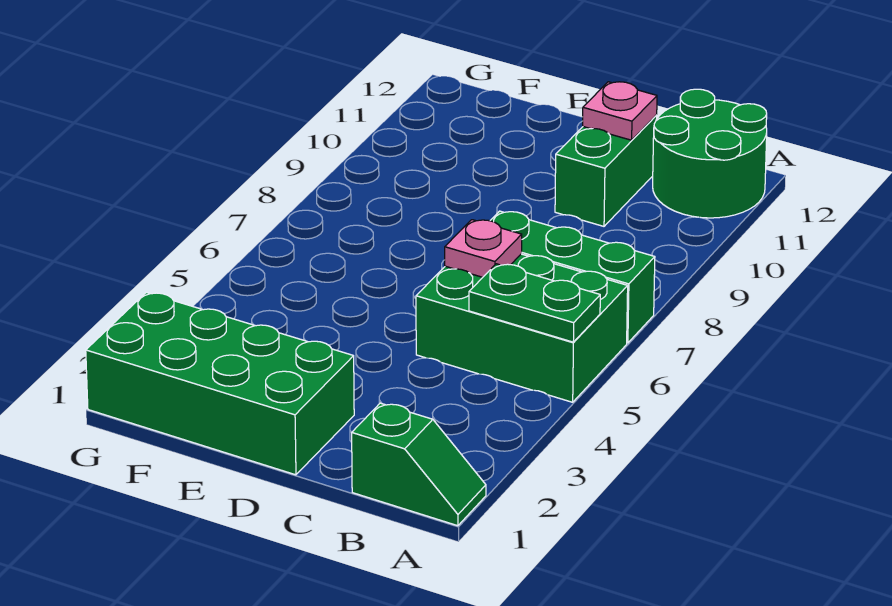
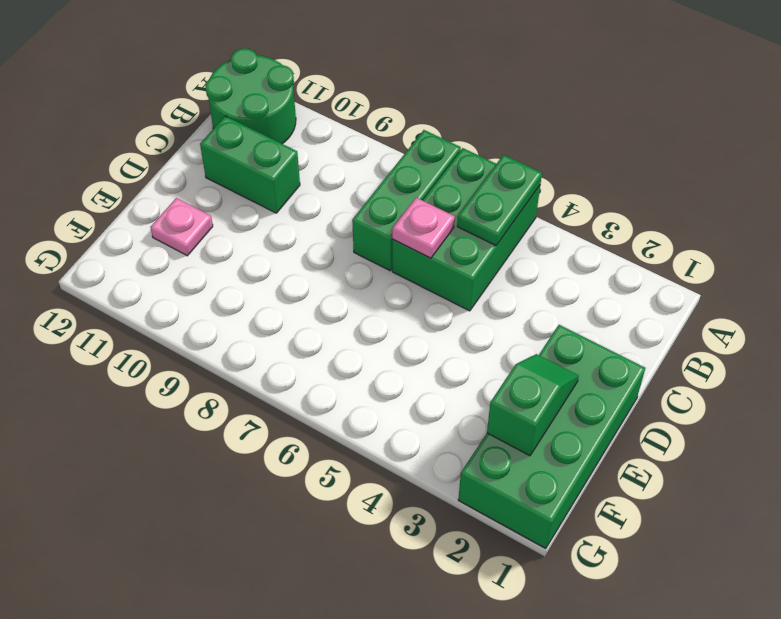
green 1x2 slope [352,403,486,526] -> green 1x2 slope moved to [487,354,579,456]
pink 1x1 plate [583,82,657,140] -> pink 1x1 plate moved to [150,198,213,256]

